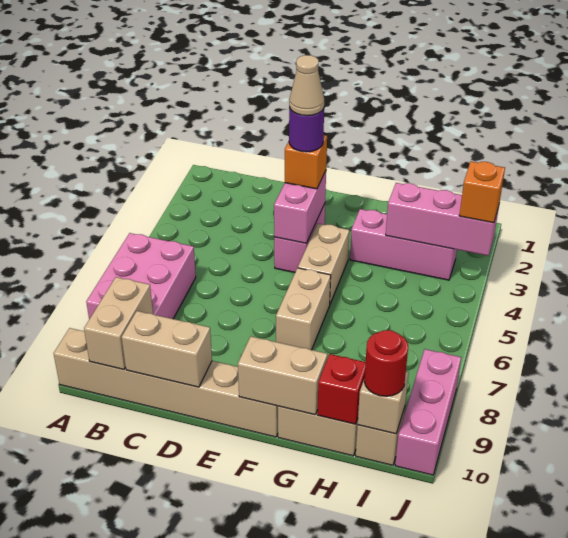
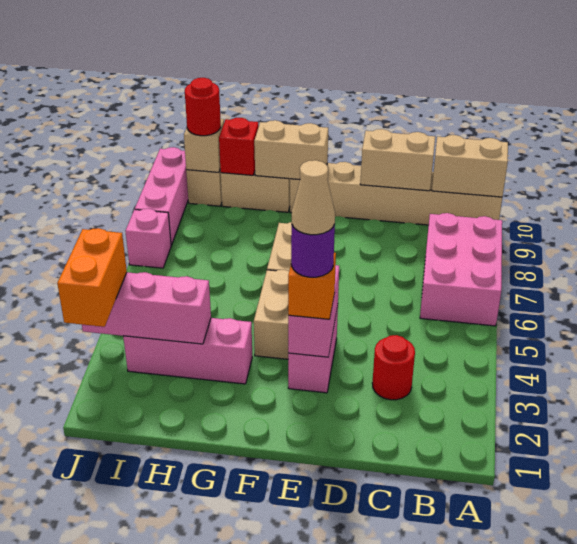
tan 1x2 brick [84,277,153,370] -> tan 1x2 brick turned to [432,135,508,197]
none -> red 1x1 round brick [372,335,415,400]
orange 1x1 brick [459,161,505,223] -> orange 1x2 brick [57,228,127,327]
none -> pink 1x1 brick [125,209,171,268]

